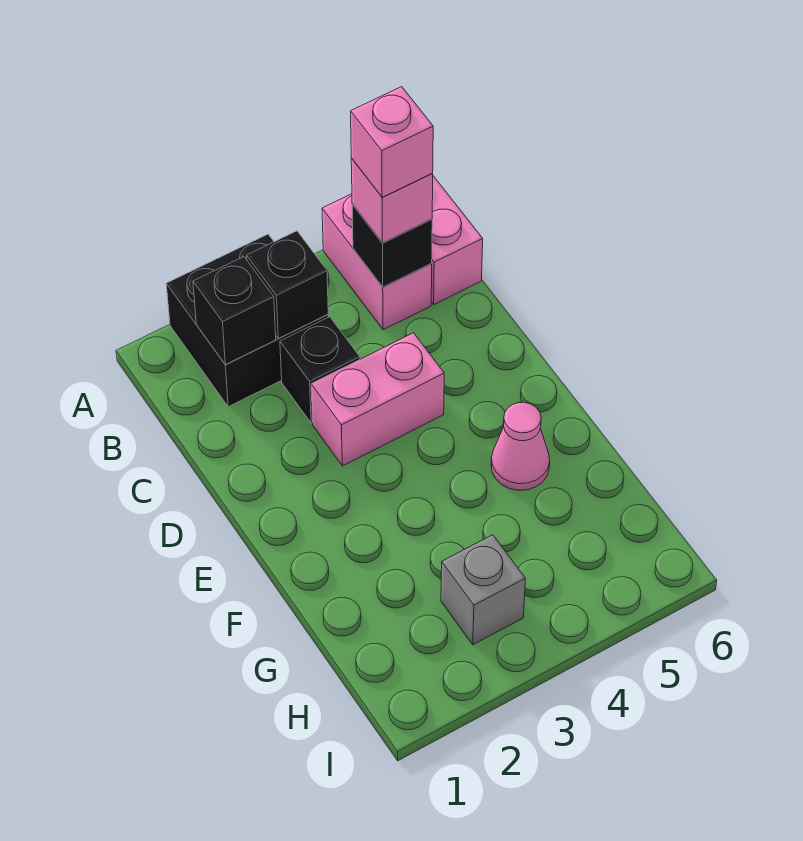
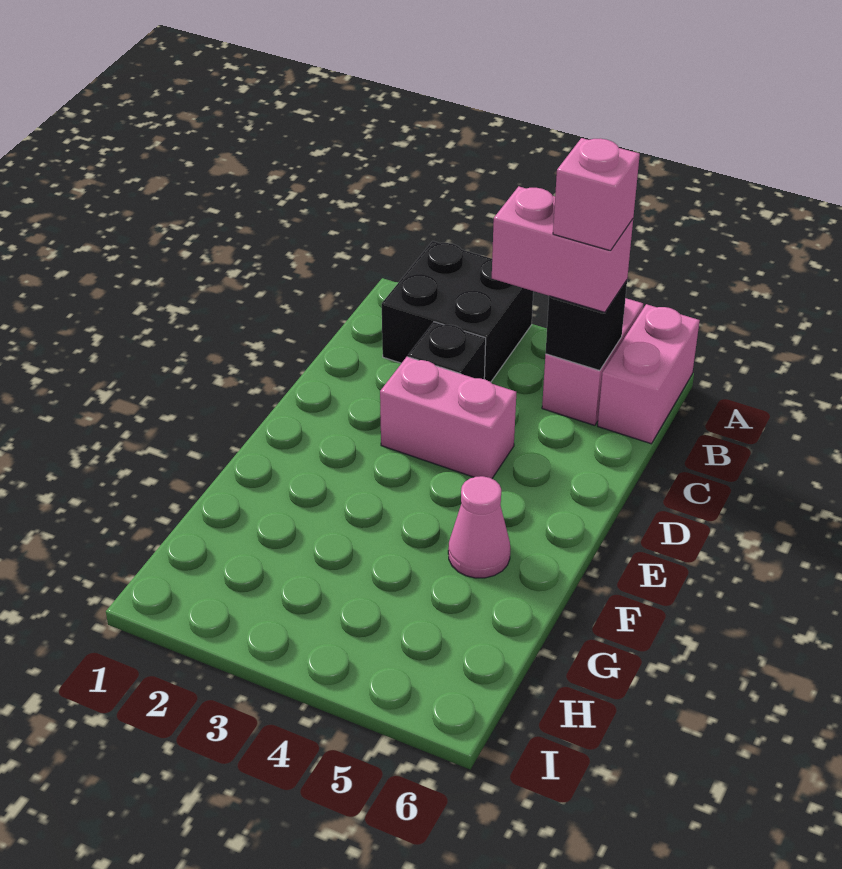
black 1x1 brick [193,257,276,365] -> none
black 1x1 brick [247,231,328,338] -> none
pink 1x1 brick [351,158,433,243] -> pink 1x2 brick [492,186,633,312]
grey 1x1 brick [441,535,525,645] -> none

